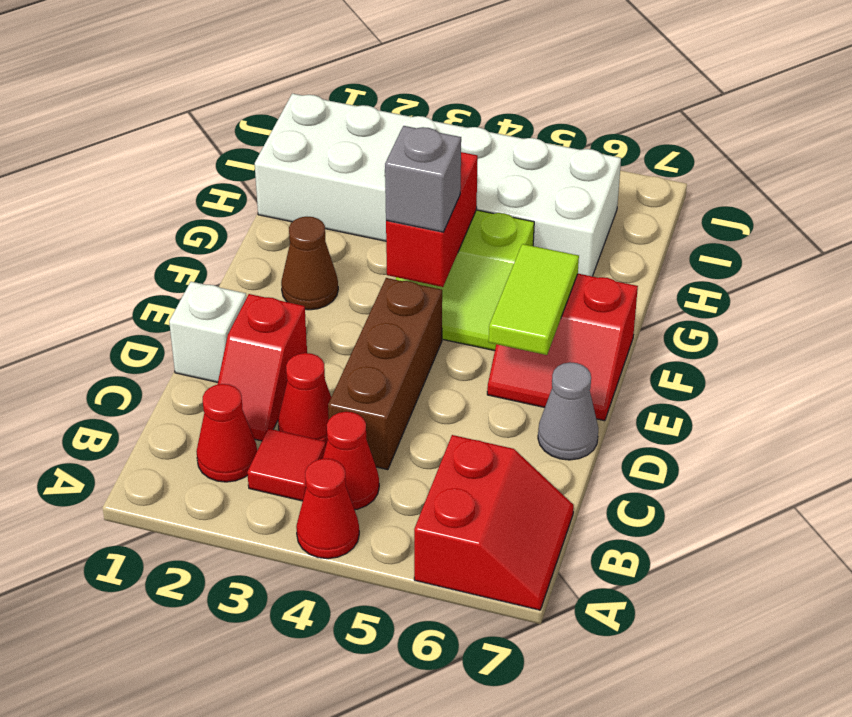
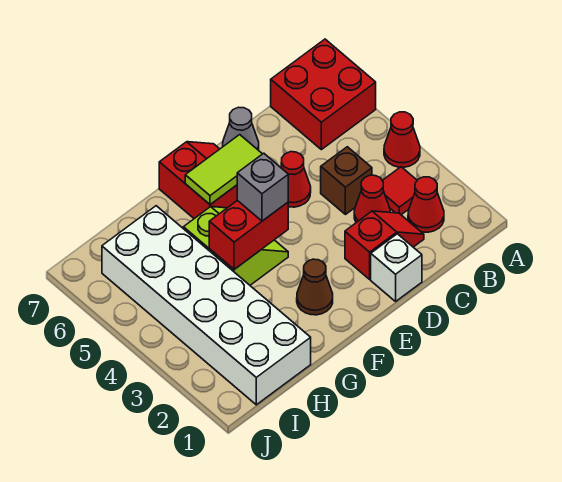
red 2x2 slope [414,435,574,610] -> red 2x2 brick [271,39,376,150]
red 1x1 cone [323,412,379,510] -> red 1x1 cone moved to [281,152,311,207]
brown 1x3 brick [328,278,442,470] -> brown 1x1 brick [321,147,372,215]

